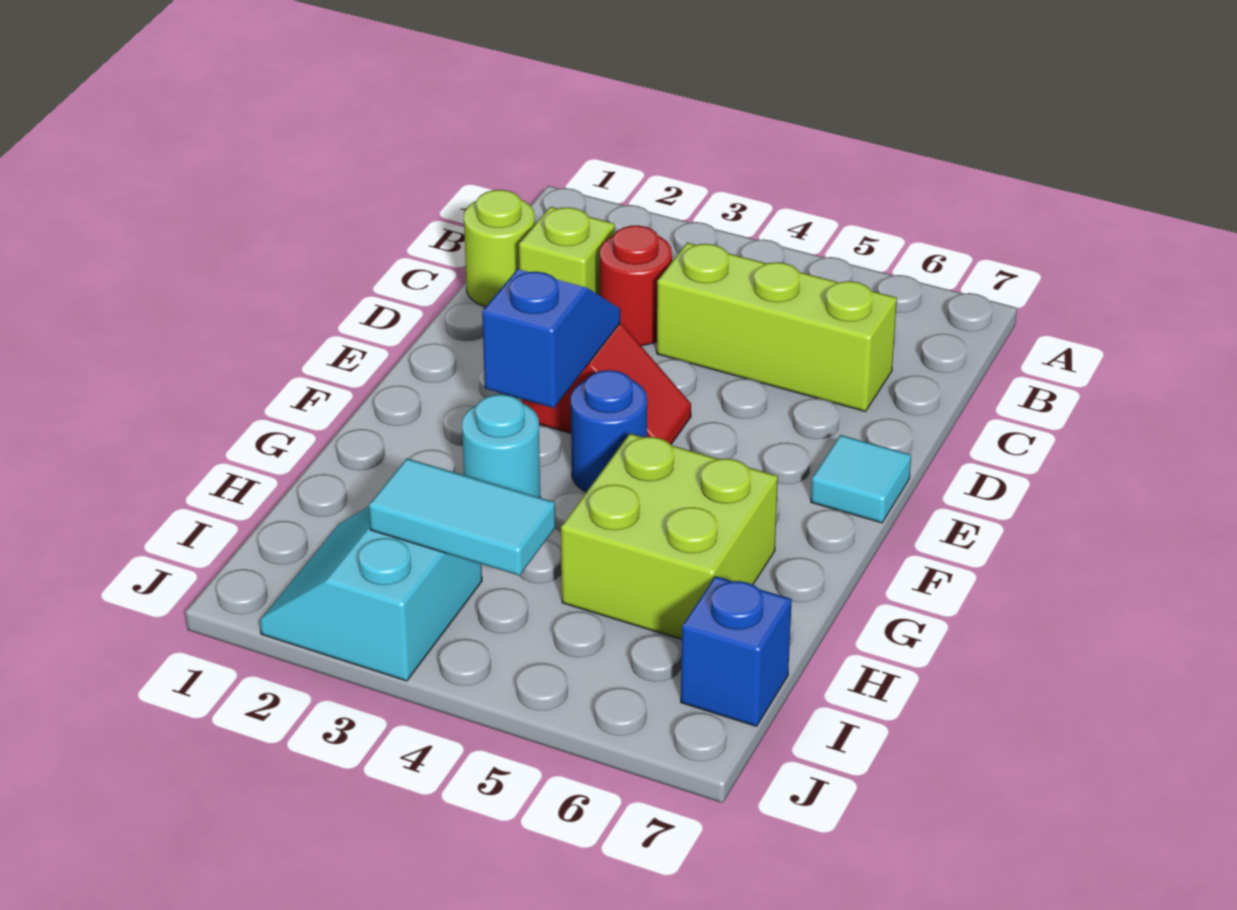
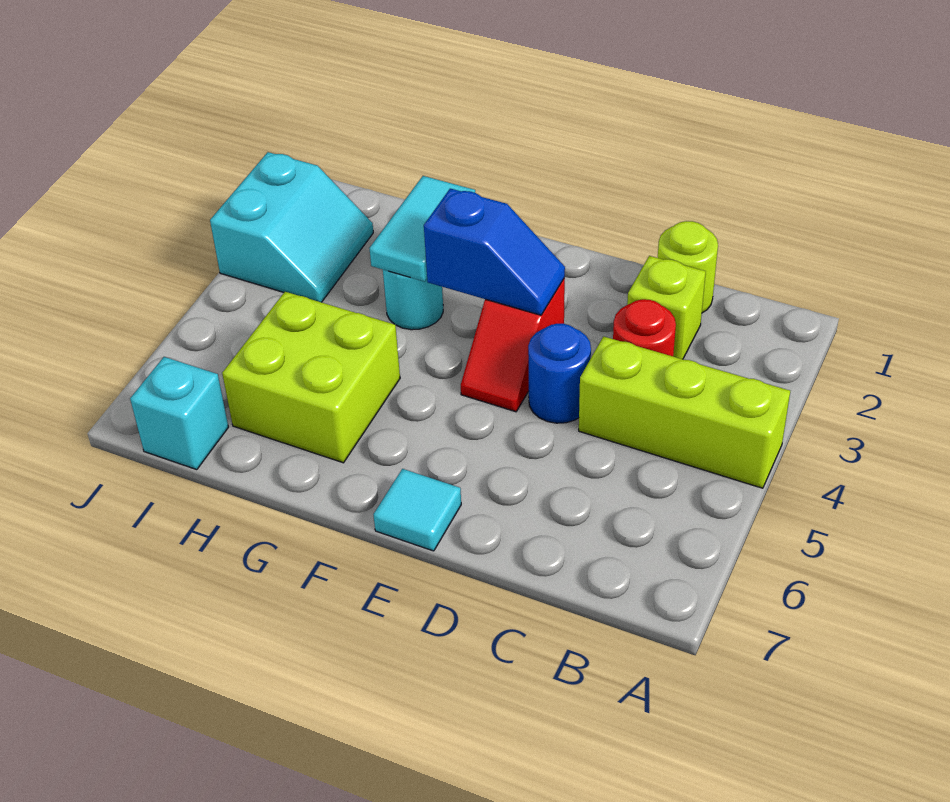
lime 1x3 brick [657,243,897,412] -> lime 1x3 brick turned to [579,336,790,488]
blue 1x1 round brick [571,370,647,492] -> blue 1x1 round brick moved to [528,324,591,423]
cyan 2x2 slope [260,506,482,681] -> cyan 2x2 slope turned to [210,152,373,302]
cyan 1x2 tile [369,459,555,576] -> cyan 1x2 tile moved to [369,176,475,281]
blue 1x1 brick [681,576,792,726] -> cyan 1x1 brick [130,357,228,470]

